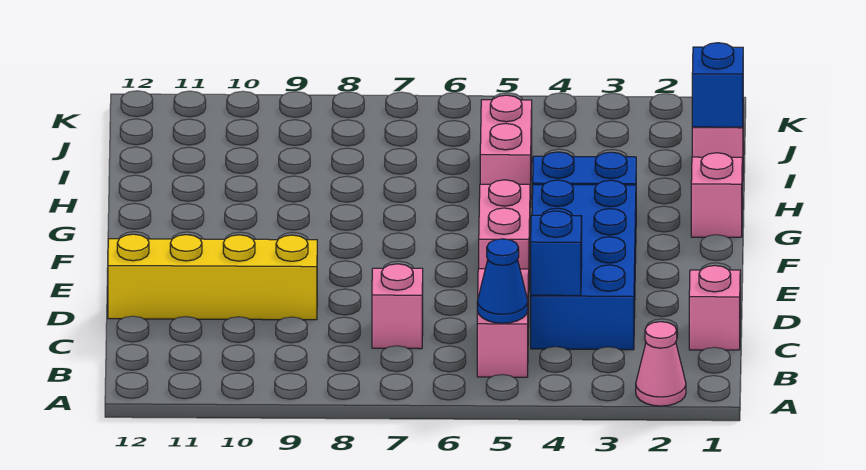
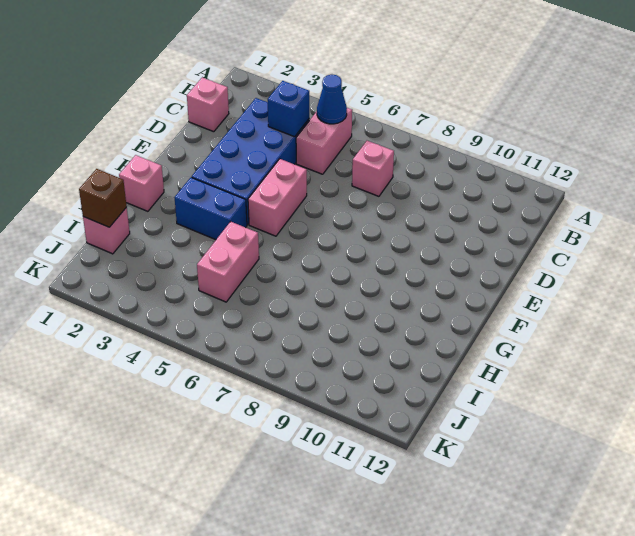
pink 1x1 cone [636,322,686,406] -> none
yellow 1x4 brick [108,234,317,320] -> none
blue 1x1 brick [692,43,743,127] -> brown 1x1 brick [79,169,127,227]

